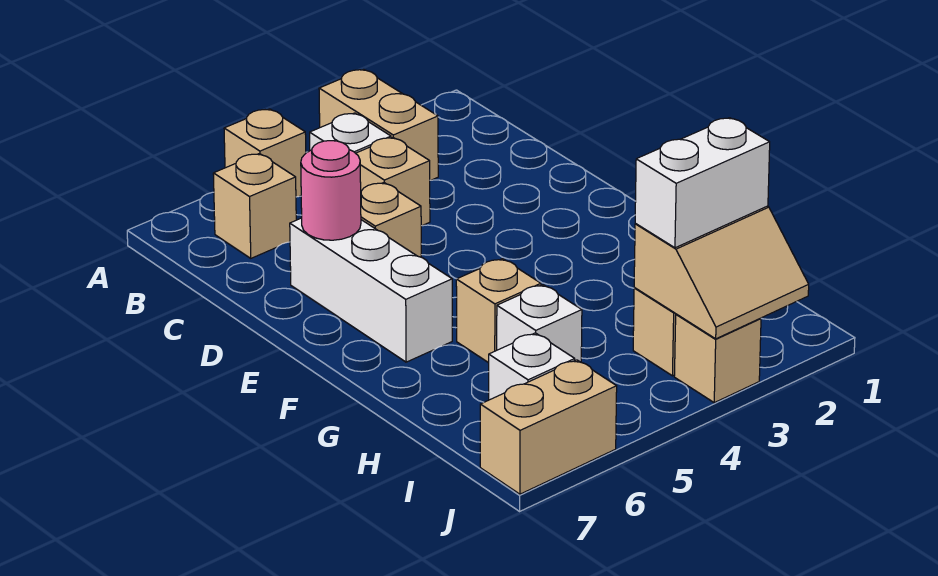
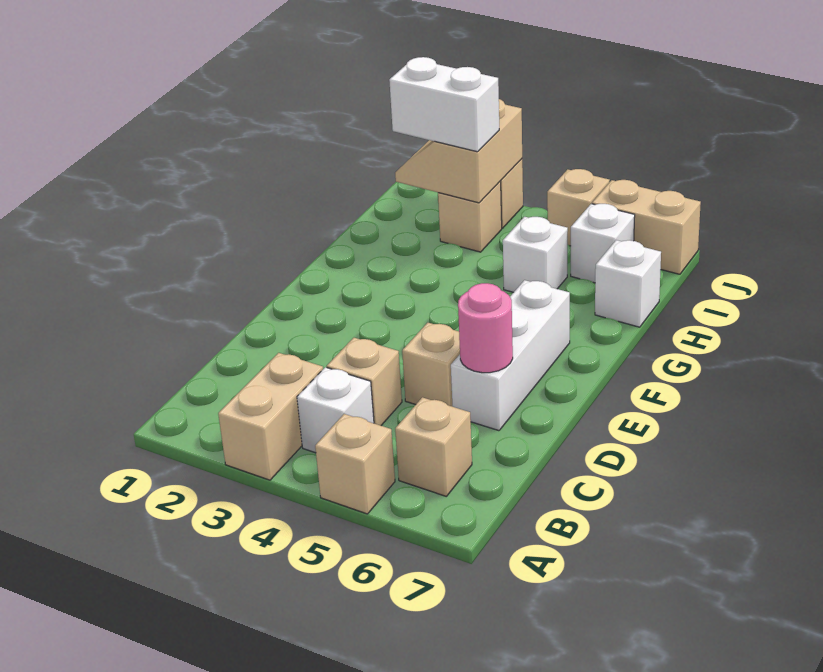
tan 1x1 brick [456,259,541,363] -> tan 1x1 brick moved to [547,169,610,246]
none -> white 1x1 brick [595,240,661,327]
tan 2x2 slope [634,206,809,339] -> tan 2x2 slope turned to [395,99,522,203]

